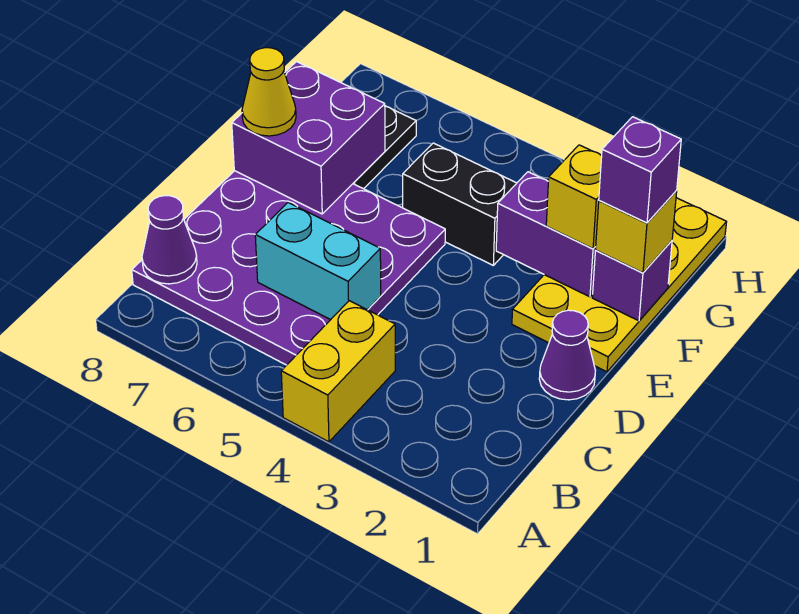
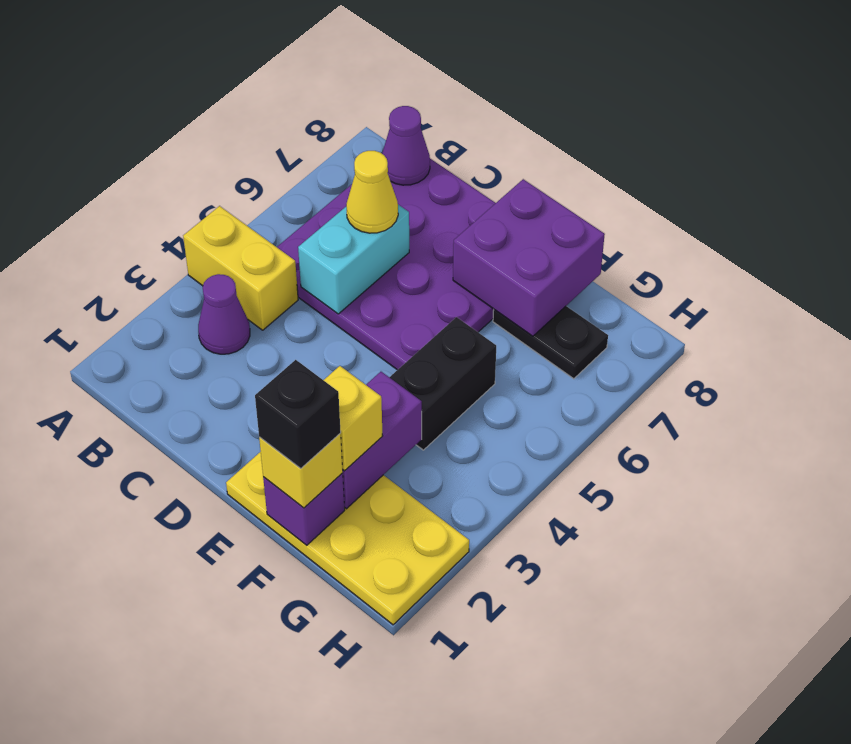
purple 1x1 cone [539,310,595,400] -> purple 1x1 cone moved to [198,274,250,354]
yellow 1x1 cone [242,48,296,136] -> yellow 1x1 cone moved to [346,151,398,233]
purple 1x1 brick [599,117,681,223] -> black 1x1 brick [255,360,341,469]

